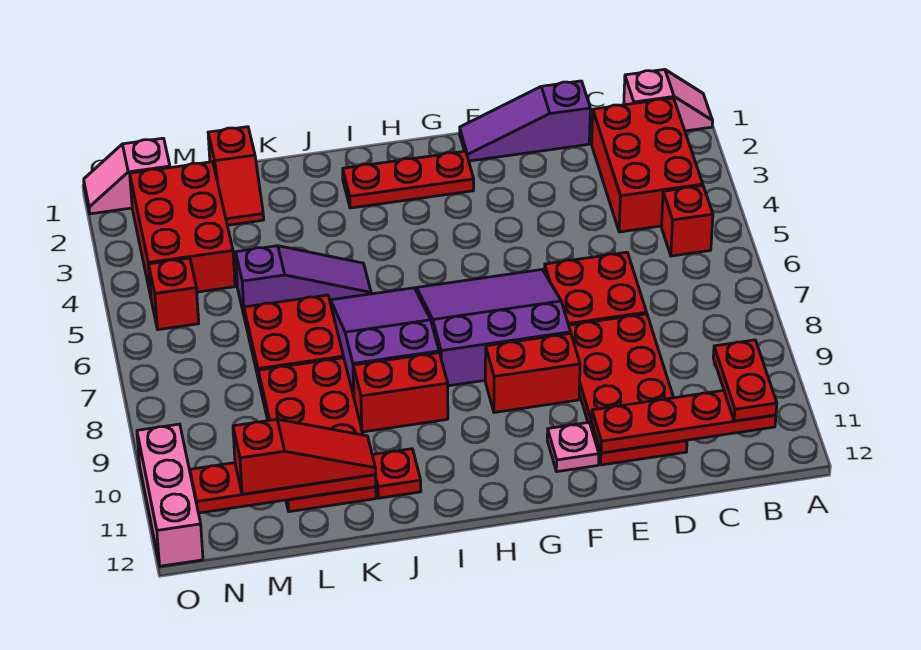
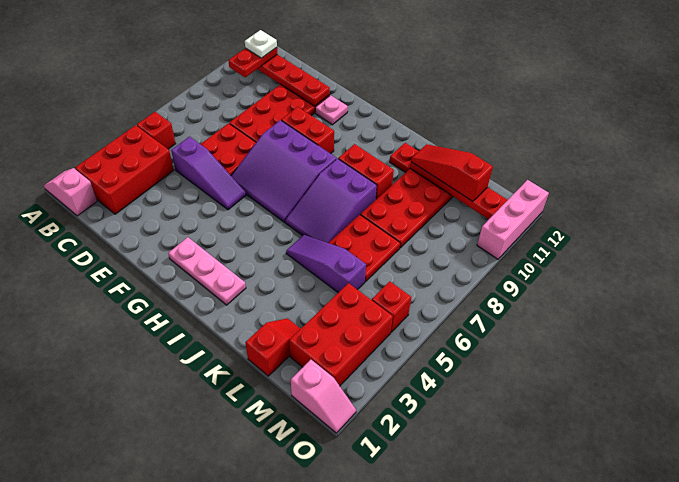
none -> white 1x1 plate [245,30,277,58]
purple 1x3 slope [460,81,590,161] -> purple 1x3 slope moved to [171,137,246,210]
red 1x3 plate [343,151,474,208] -> pink 1x3 plate [168,237,246,305]

